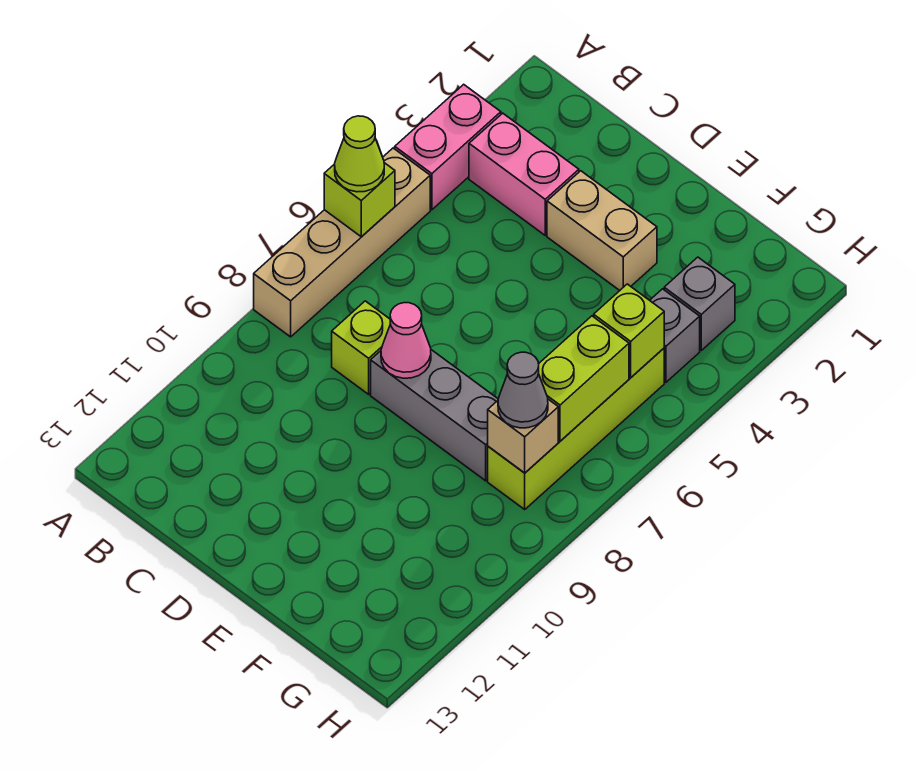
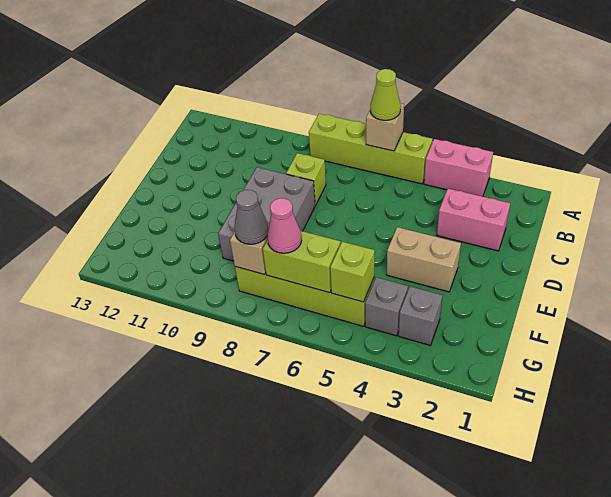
tan 1x4 brick [254,148,430,337] -> lime 1x4 brick [309,114,432,184]
lime 1x1 brick [324,163,395,237] -> tan 1x1 brick [366,103,404,151]
pink 1x2 brick [469,113,579,235] -> pink 1x2 brick turned to [437,189,510,251]
tan 1x2 brick [547,171,657,290] -> tan 1x2 brick turned to [387,227,461,292]
grey 1x3 brick [371,350,498,481] -> grey 2x3 brick [218,167,315,261]
pink 1x1 cone [381,303,431,378] -> pink 1x1 cone moved to [267,198,302,253]

